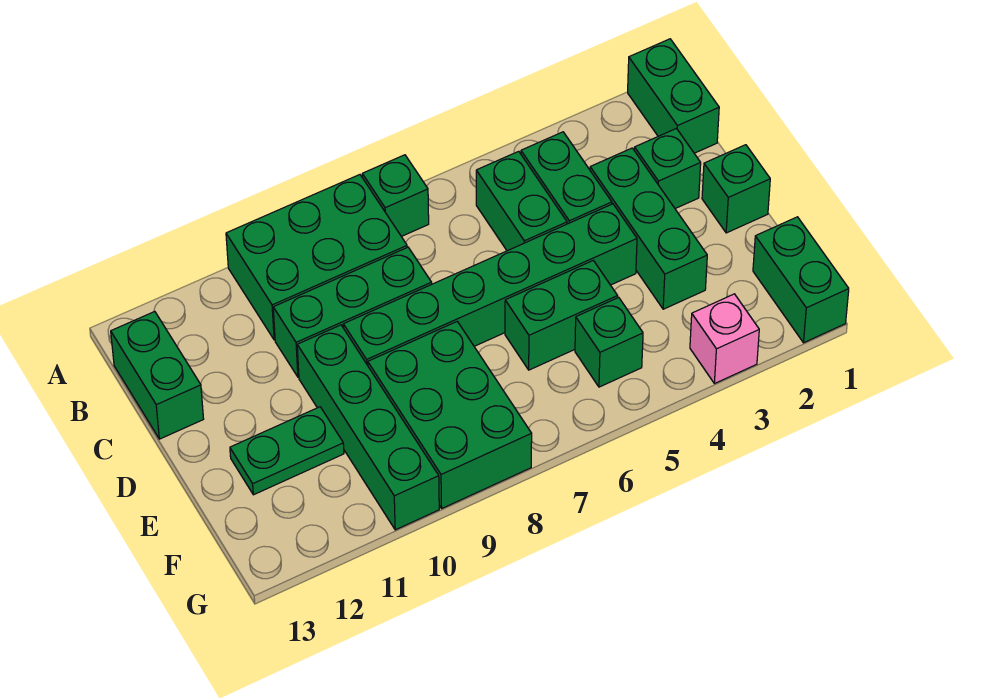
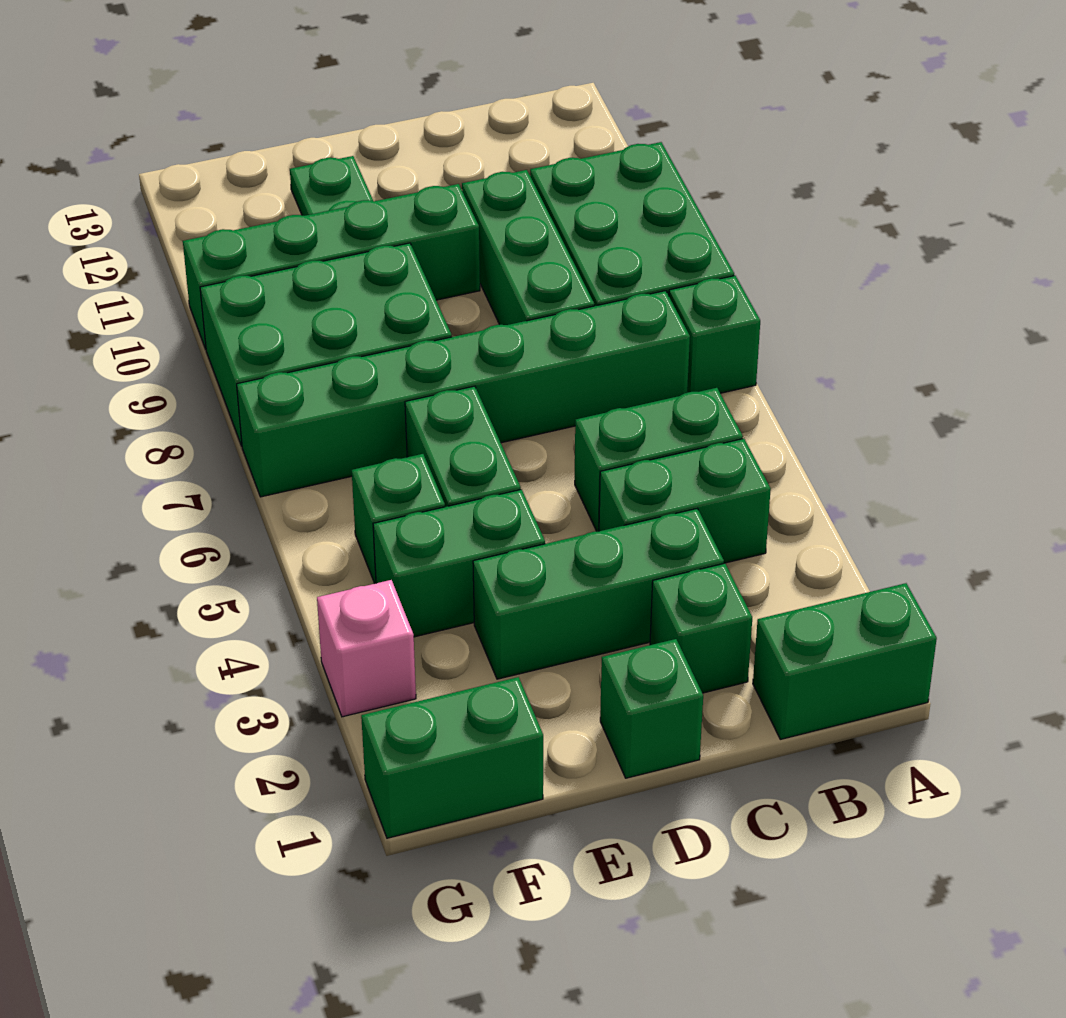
green 1x2 brick [111,311,204,439] -> green 1x2 brick moved to [373,490,545,637]
green 1x6 brick [343,204,637,365] -> green 1x6 brick turned to [237,291,690,497]

